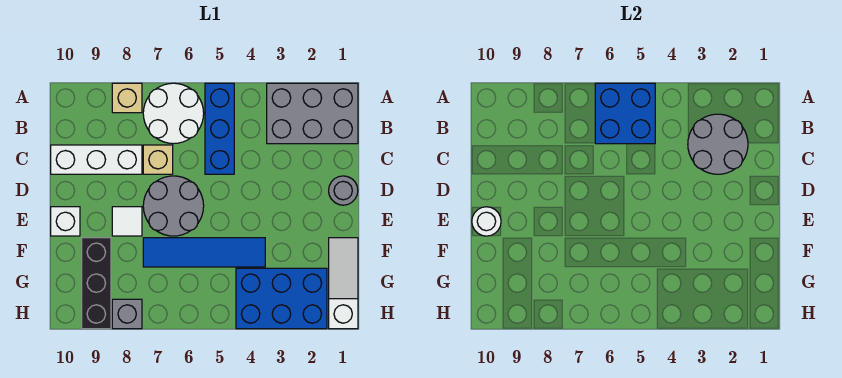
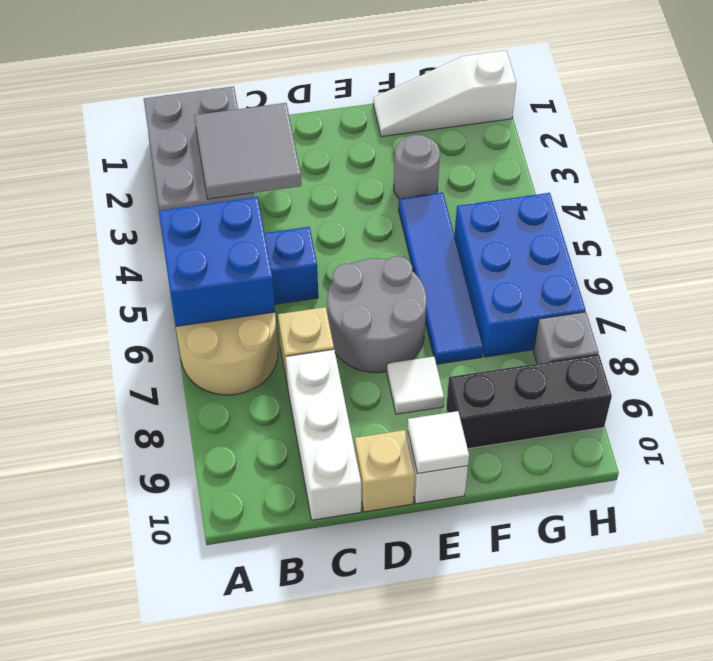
white 2x2 round brick [143,83,204,144] -> tan 2x2 round brick [176,312,278,395]
tan 1x1 brick [112,83,142,113] -> tan 1x1 brick moved to [355,430,415,512]
grey 2x2 round brick [688,114,748,174] -> grey 2x2 tile [194,103,302,199]
grey 1x1 round brick [329,176,358,205] -> grey 1x1 round brick moved to [394,135,440,198]
white 1x1 round brick [472,207,501,236] -> white 1x1 tile [408,411,469,474]
blue 2x3 brick [236,268,327,329] -> blue 2x3 brick moved to [455,193,586,357]

